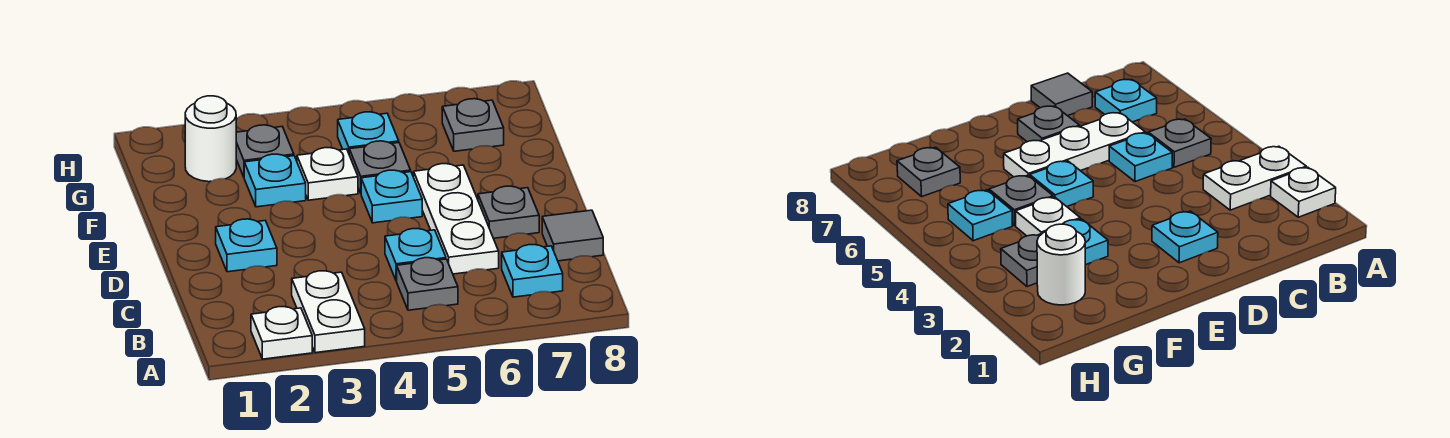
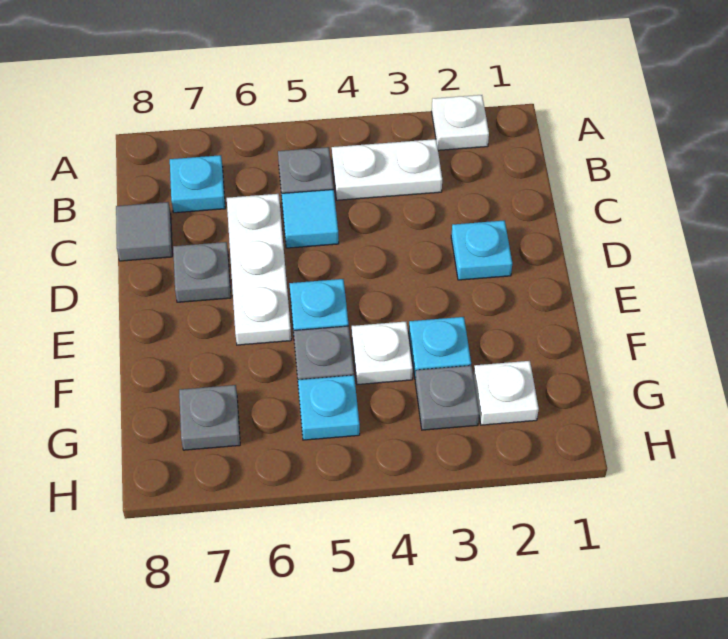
white 1x2 plate [292,271,365,353] -> white 1x2 plate turned to [332,139,442,200]
cyan 1x1 plate [385,229,446,281] -> cyan 1x1 tile [282,190,339,248]
white 1x1 round brick [185,96,236,182] -> white 1x1 plate [473,361,539,425]

